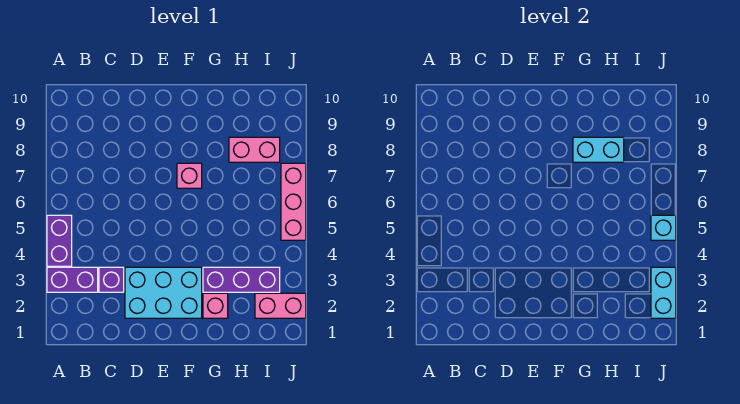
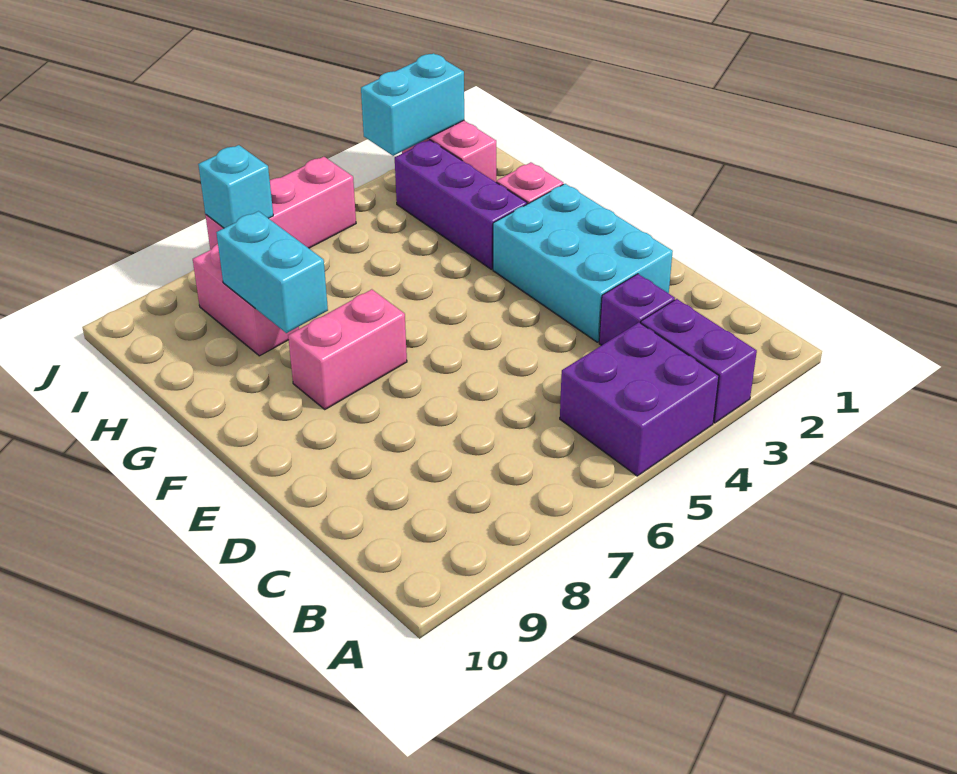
purple 1x2 brick [47,215,72,266] -> purple 2x2 brick [560,323,719,476]
pink 1x1 brick [177,163,202,188] -> pink 1x2 brick [288,289,407,410]
cyan 1x1 brick [651,215,676,240] -> cyan 1x1 brick moved to [198,145,273,228]

